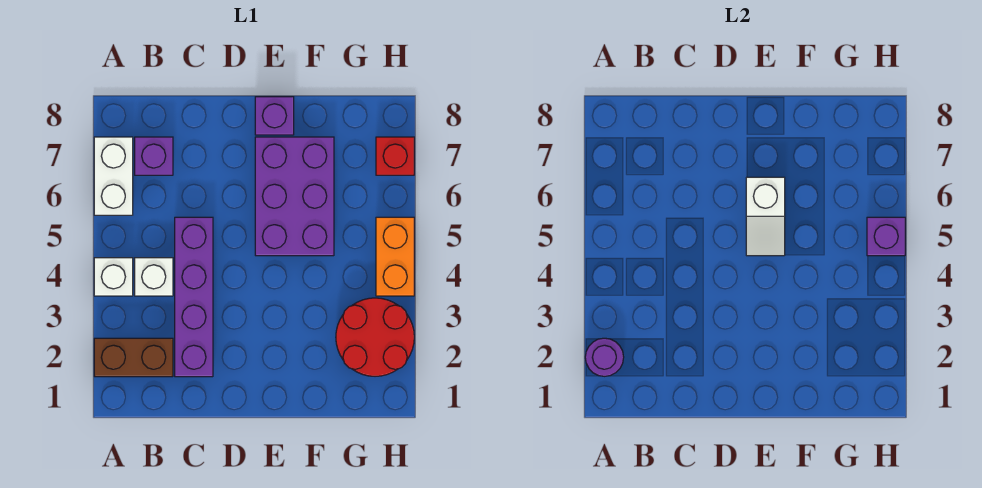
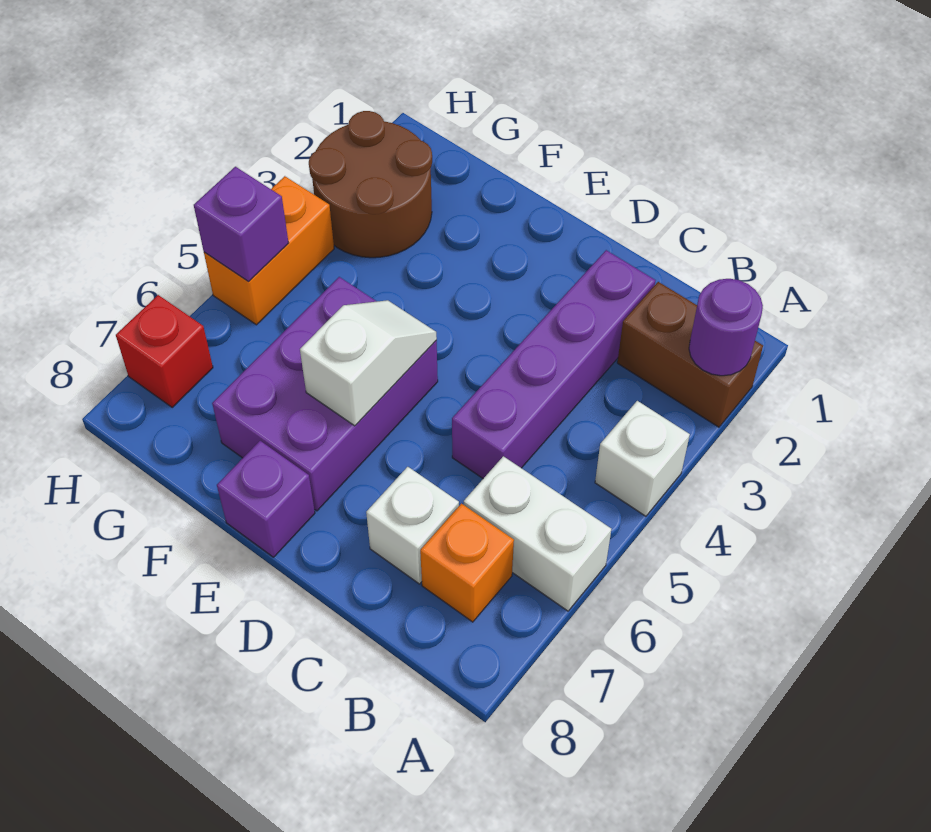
white 1x2 brick [94,137,133,215] -> white 1x2 brick turned to [464,456,611,611]
white 1x1 brick [135,258,173,296] -> white 1x1 brick moved to [366,467,459,584]
purple 1x1 brick [135,137,173,175] -> orange 1x1 brick [420,504,514,622]
red 2x2 round brick [336,298,414,376] -> brown 2x2 round brick [309,111,432,258]

